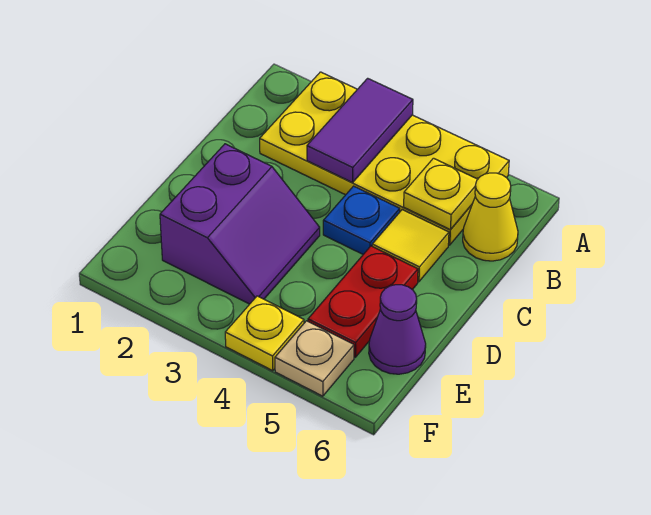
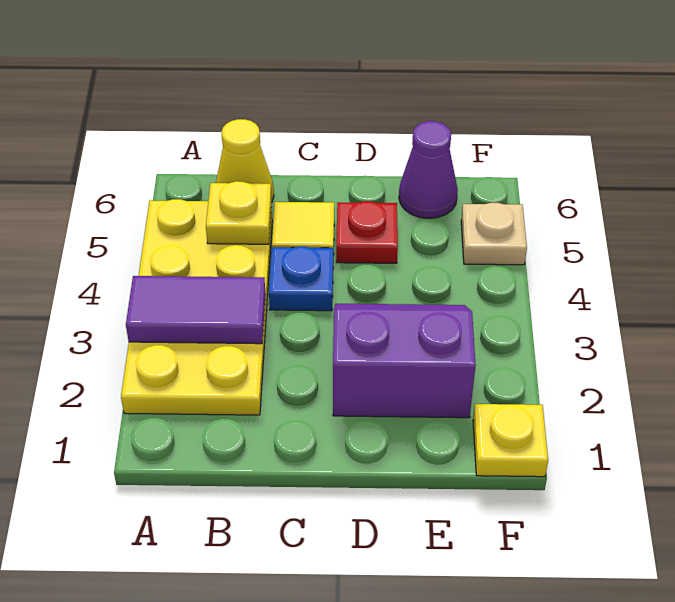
red 1x2 plate [308,246,418,357] -> red 1x1 plate [336,201,398,263]
yellow 1x1 plate [225,296,304,371] -> yellow 1x1 plate moved to [473,404,548,477]

